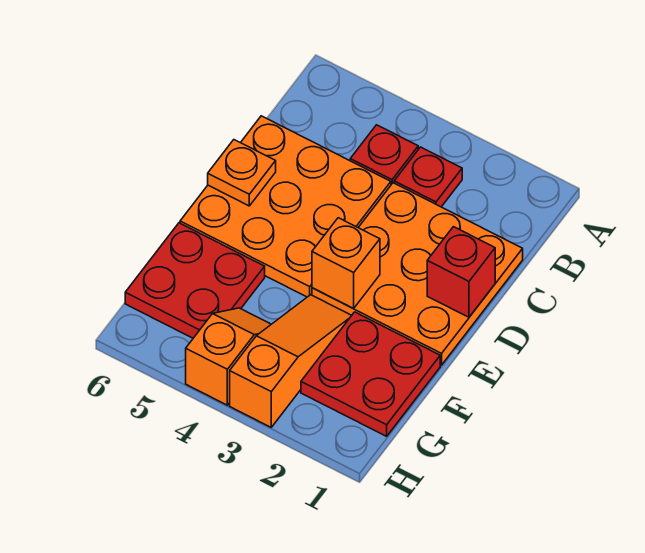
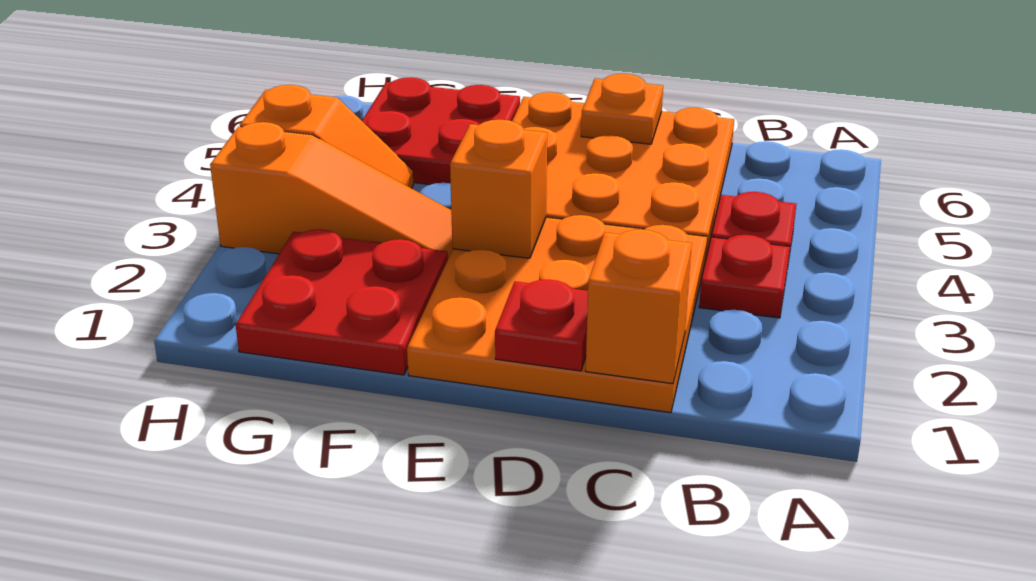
none -> orange 1x1 brick [586,229,692,384]
red 1x1 brick [427,227,495,317] -> red 1x1 plate [495,279,588,371]

